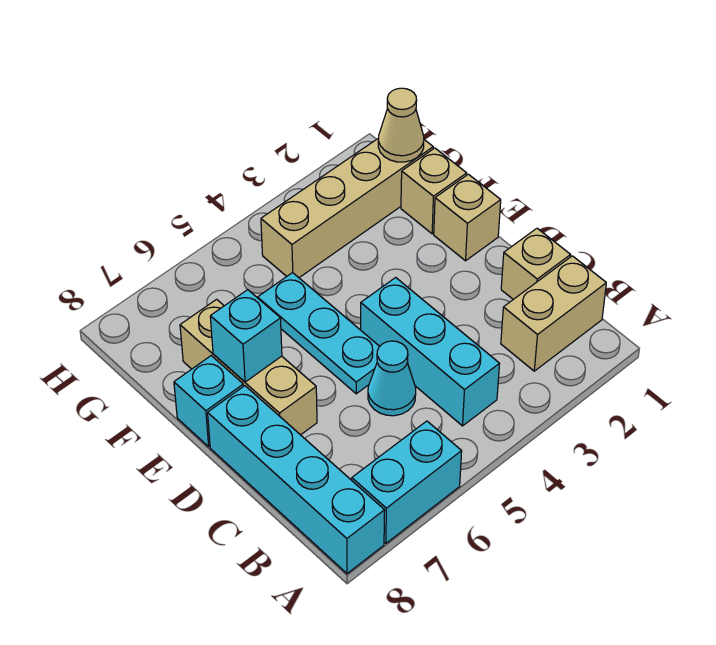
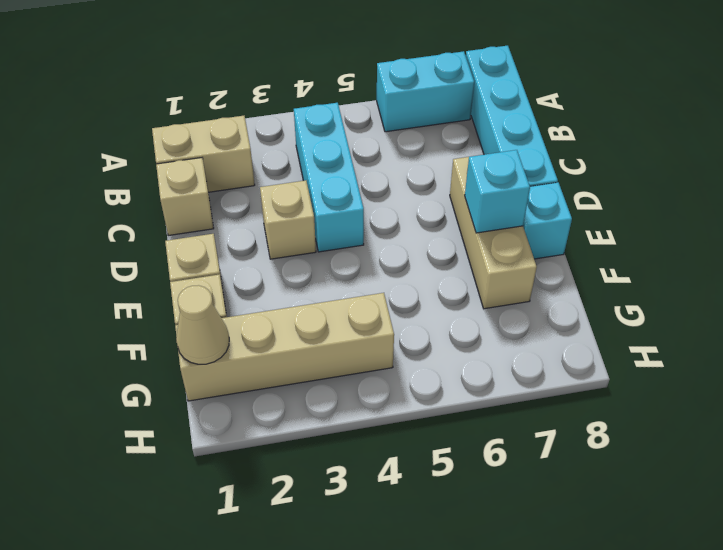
cyan 1x1 cone [368,341,416,416] -> none
none -> tan 1x1 brick [260,180,316,259]
cyan 1x3 plate [258,273,380,394] -> none

